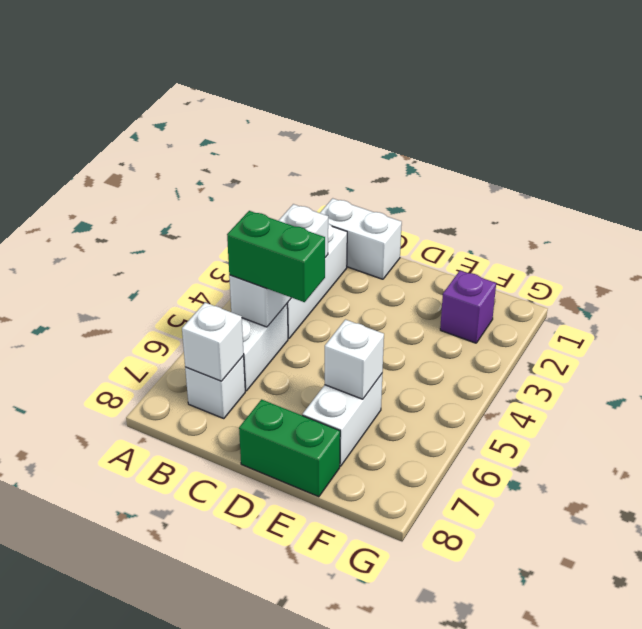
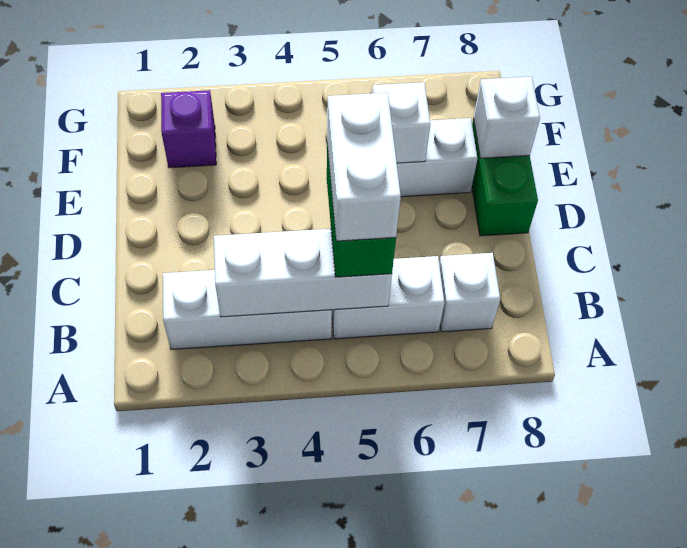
white 1x2 brick [320,198,402,279] -> white 1x2 brick moved to [327,93,401,241]
white 1x1 brick [182,303,244,381] -> white 1x1 brick moved to [473,77,540,158]

